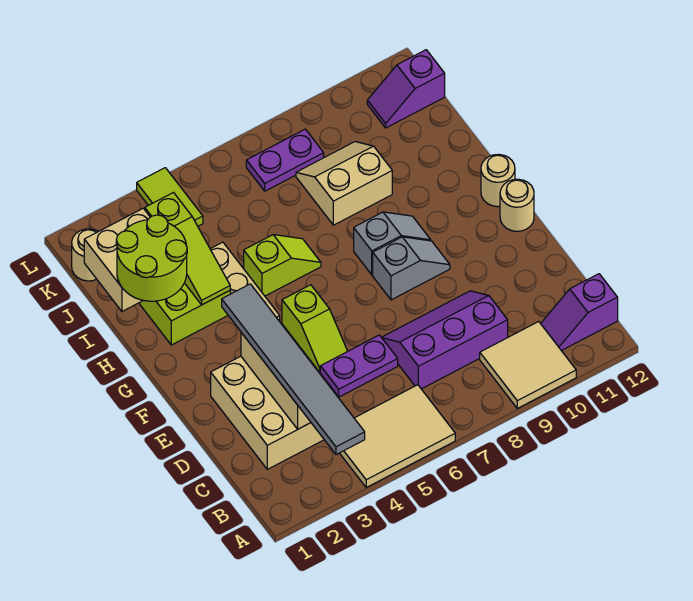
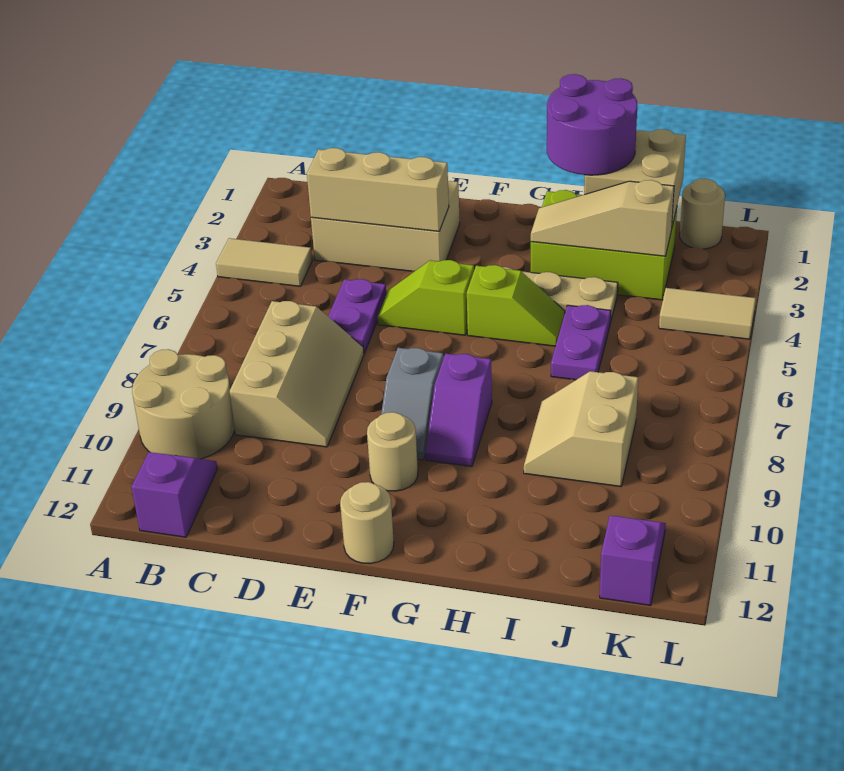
grey 1x6 tile [222,284,365,455] -> none
tan 2x3 tile [340,385,455,487] -> tan 1x2 tile [216,238,312,286]
tan 2x2 tile [480,322,576,408] -> tan 2x2 round brick [132,349,235,459]
purple 2x3 slope [382,291,508,389] -> tan 2x3 slope [230,301,364,447]
grey 1x2 slope [354,212,431,275] -> purple 1x2 slope [425,354,492,467]
tan 1x1 round brick [481,154,515,207] -> tan 1x1 round brick moved to [367,412,418,491]
lime 2x2 round brick [116,215,187,301] -> purple 2x2 round brick [547,74,637,175]
lime 1x3 slope [145,193,230,305] -> tan 1x3 slope [531,180,674,256]
lime 1x2 slope [244,235,321,296] -> lime 1x2 slope turned to [467,265,565,346]
tan 2x2 slope [296,142,392,225] -> tan 2x2 slope turned to [524,371,638,487]
lime 1x2 tile [137,168,203,226] -> tan 1x2 tile [659,288,756,339]
purple 1x2 plate [246,129,324,191] -> purple 1x2 plate moved to [551,305,611,380]

